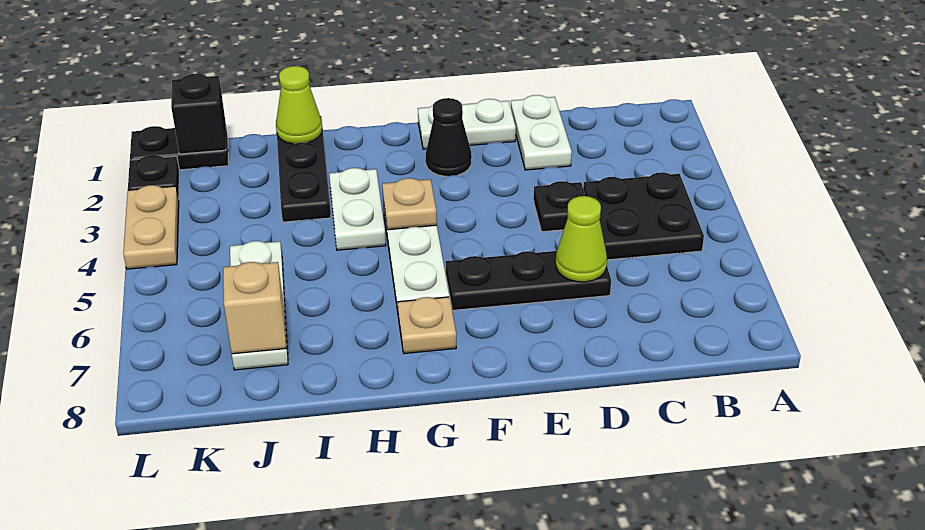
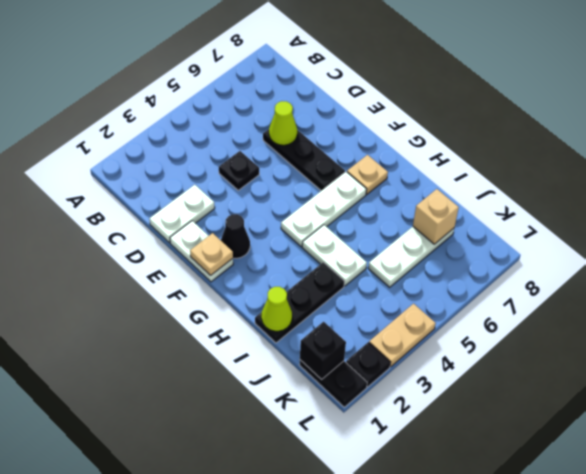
black 2x2 plate [583,172,704,260] -> none
tan 1x1 plate [382,178,437,230] -> tan 1x1 plate moved to [190,233,233,275]
white 1x2 plate [329,168,386,250] -> white 1x2 plate turned to [302,225,367,286]

